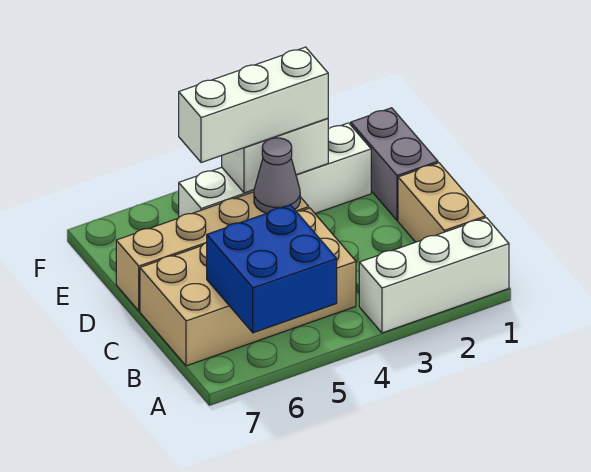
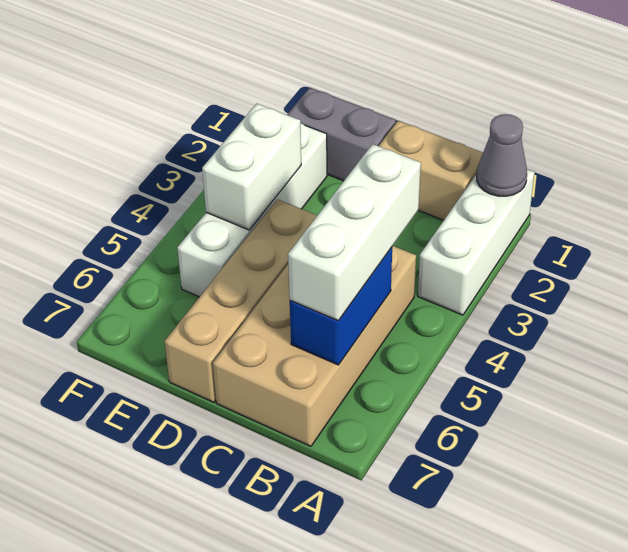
blue 2x2 brick [206,205,337,333] -> blue 1x2 brick [290,247,392,365]
grey 1x1 cone [254,138,300,213] -> grey 1x1 cone moved to [477,114,527,196]
white 1x3 brick [179,47,328,163] -> white 1x3 brick moved to [288,144,421,321]

